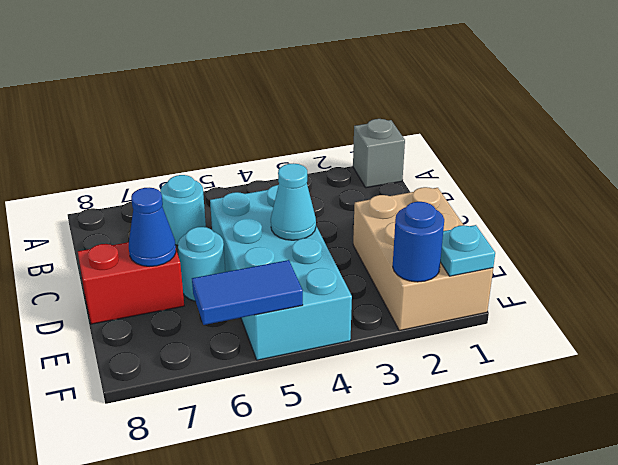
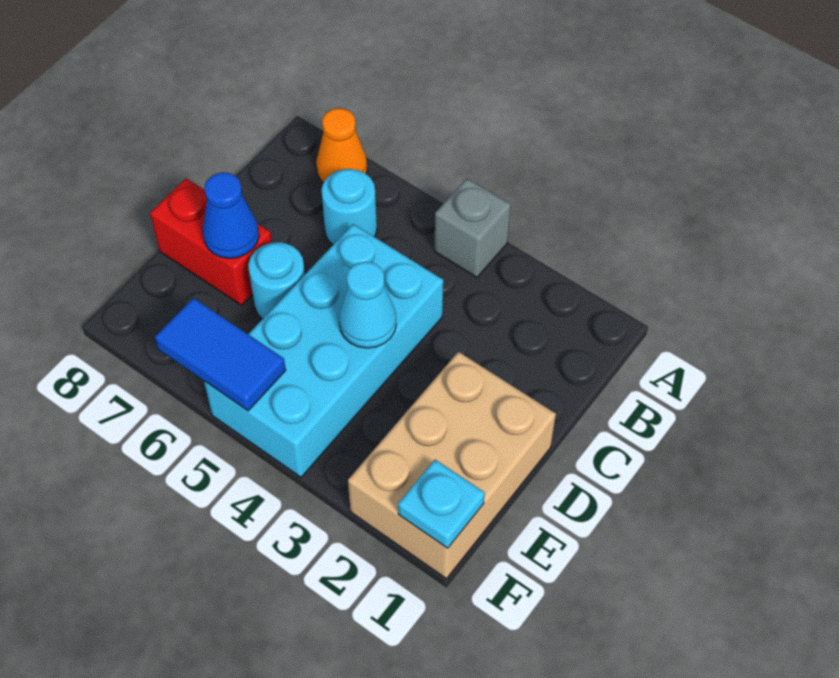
grey 1x1 brick [353,119,405,188] -> grey 1x1 brick moved to [435,178,511,277]
none -> orange 1x1 cone [316,108,367,183]
blue 1x1 round brick [393,202,444,282] -> none

